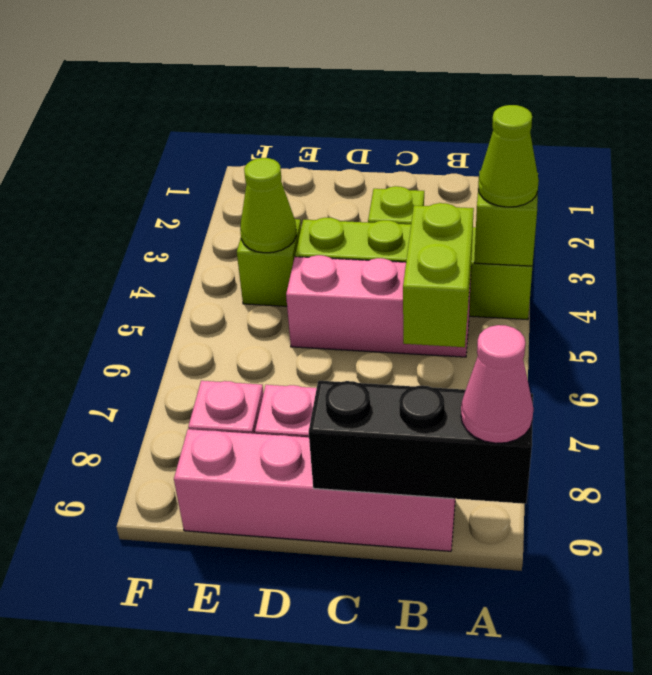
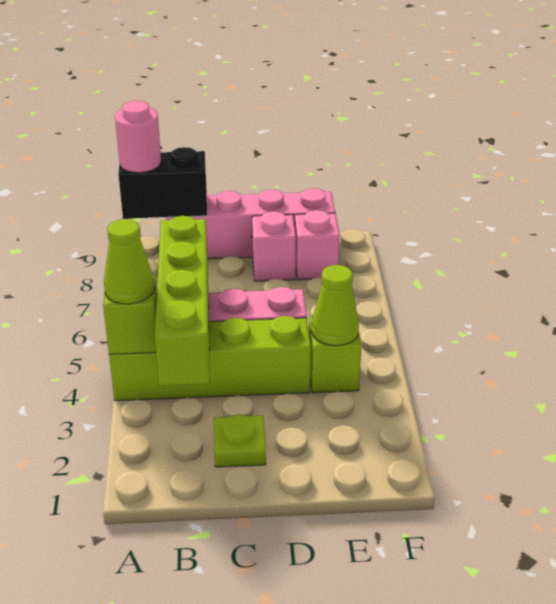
black 1x3 brick [309,381,533,504] -> black 1x2 brick [118,147,207,219]
pink 1x1 cone [461,325,533,443] -> pink 1x1 round brick [115,101,161,173]
lime 1x2 brick [403,203,474,347] -> lime 1x4 brick [155,216,210,386]

